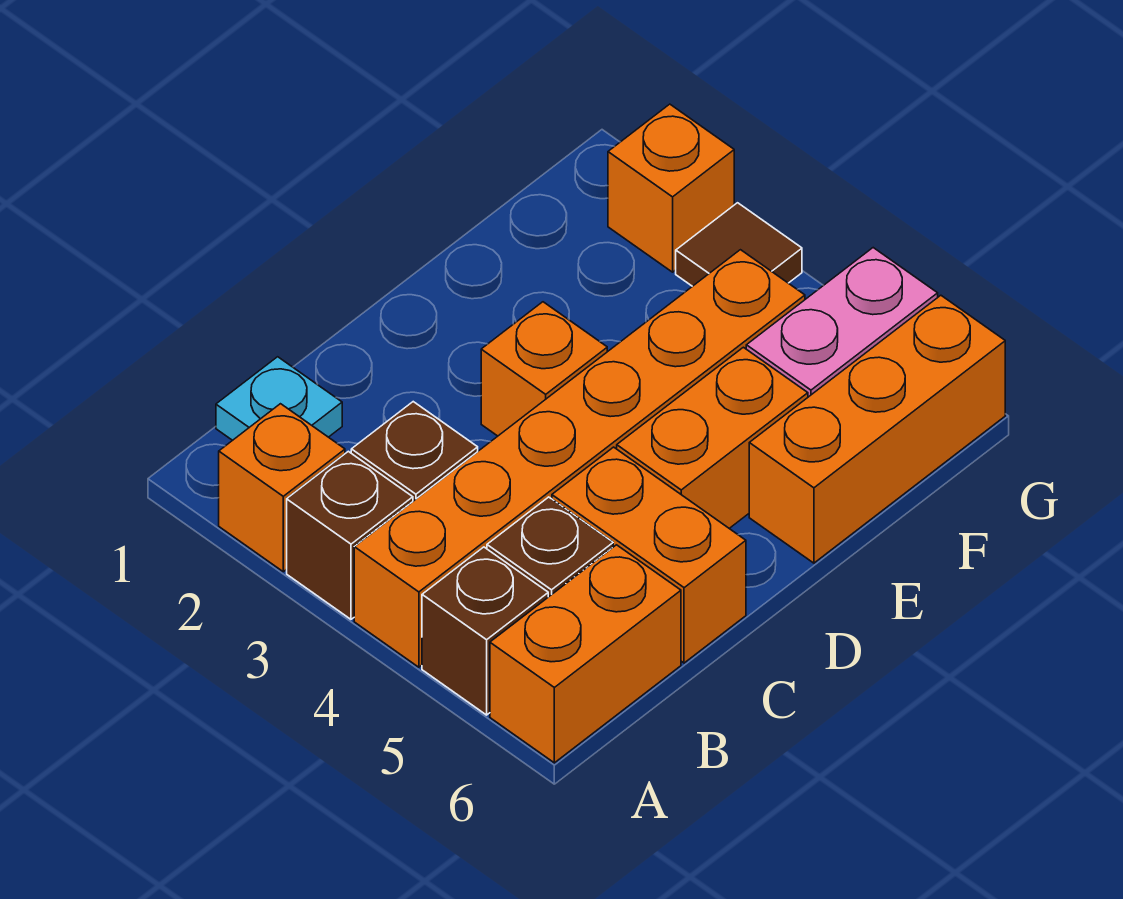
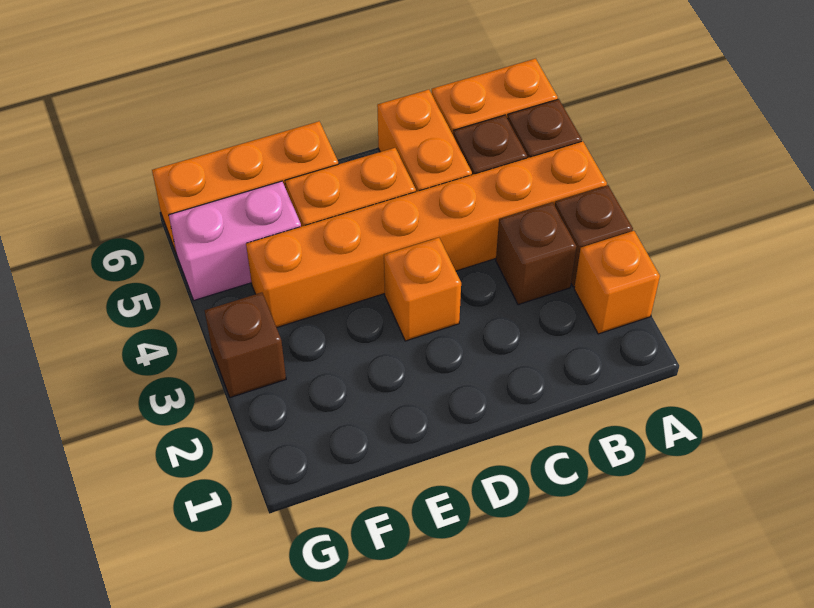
cyan 1x1 plate [216,357,342,440] -> none
orange 1x1 brick [608,104,734,272] -> none
brown 1x1 tile [676,203,802,286] -> brown 1x1 brick [205,293,286,398]

